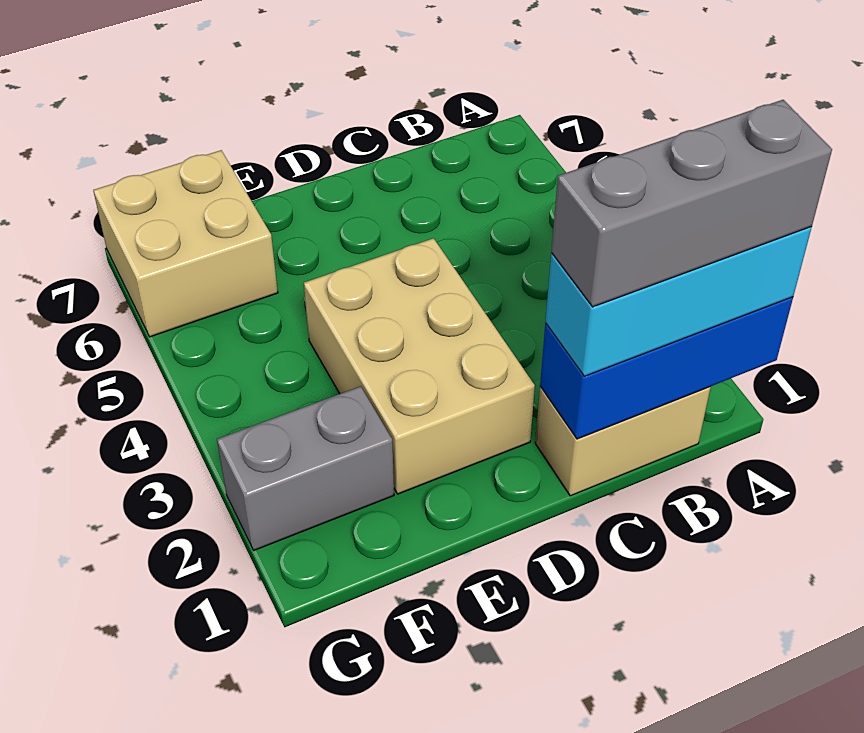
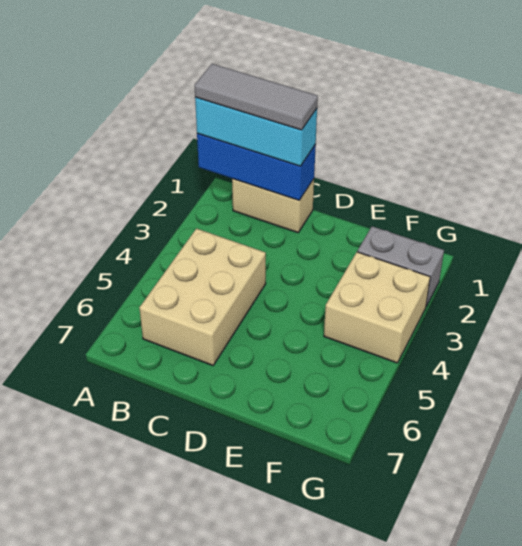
grey 1x3 brick [551,100,832,307] -> grey 1x3 tile [195,64,318,130]
tan 2x3 brick [304,238,535,494] -> tan 2x3 brick moved to [140,229,266,365]
tan 2x2 brick [93,150,278,337] -> tan 2x2 brick moved to [324,252,430,363]

